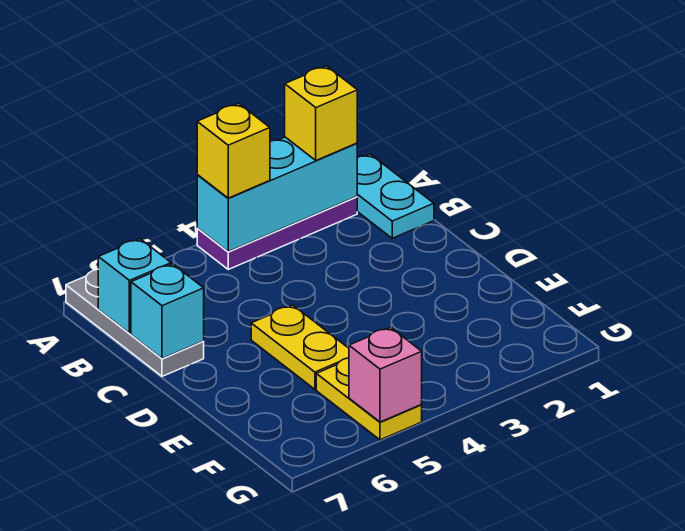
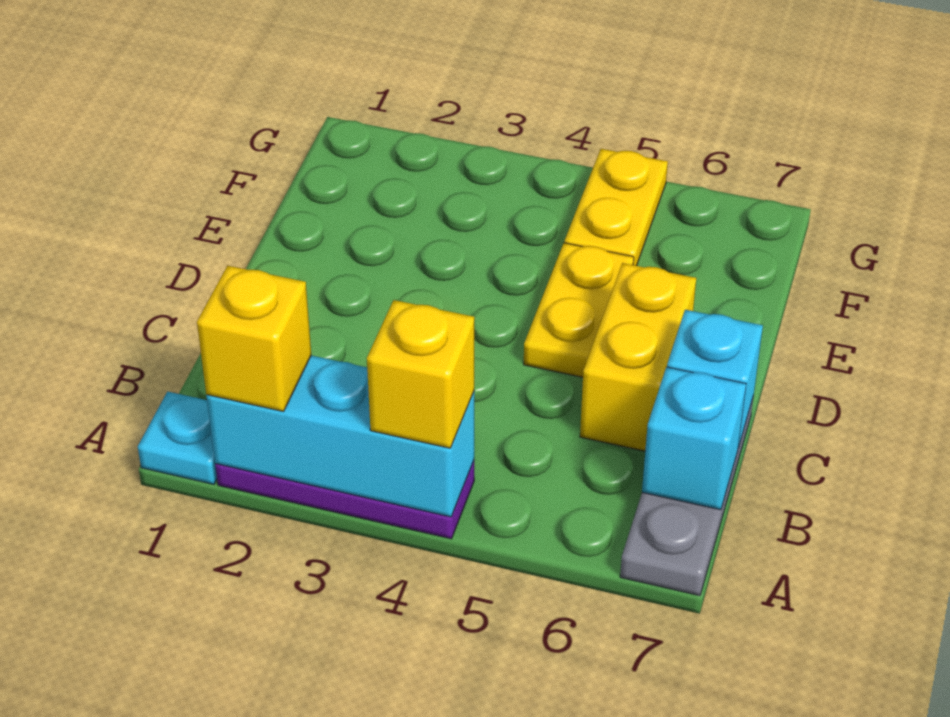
cyan 1x2 plate [357,154,434,238] -> cyan 1x1 plate [138,392,217,484]
none -> yellow 1x2 brick [580,263,696,451]
pink 1x1 brick [349,327,422,422] -> none

